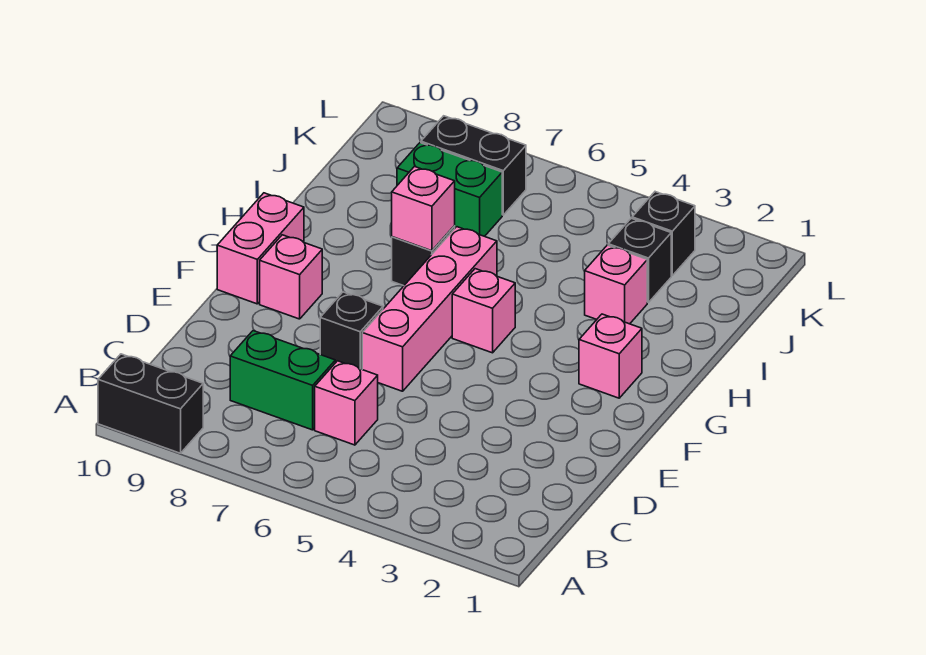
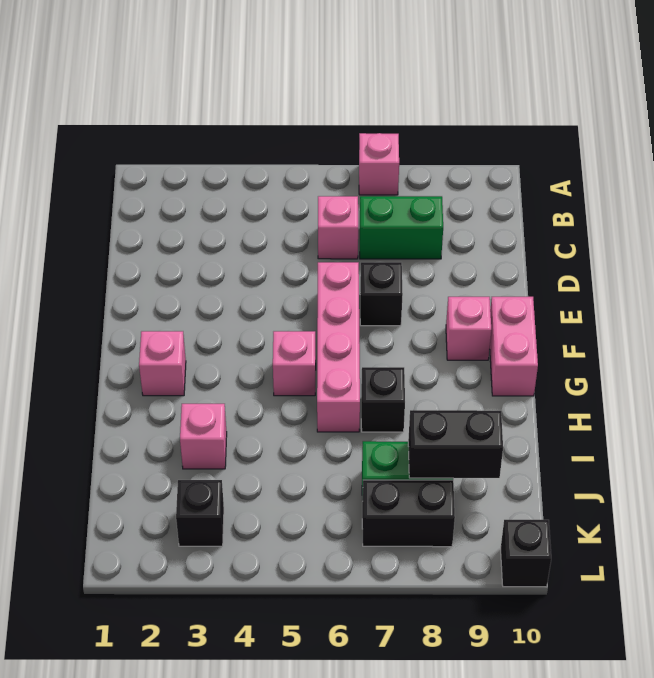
black 1x2 brick [98,354,203,453] -> black 1x2 brick moved to [408,410,503,478]
pink 1x1 brick [392,167,455,251] -> pink 1x1 brick moved to [359,133,399,195]
black 1x1 brick [608,218,671,303] -> black 1x1 brick moved to [501,520,551,587]

